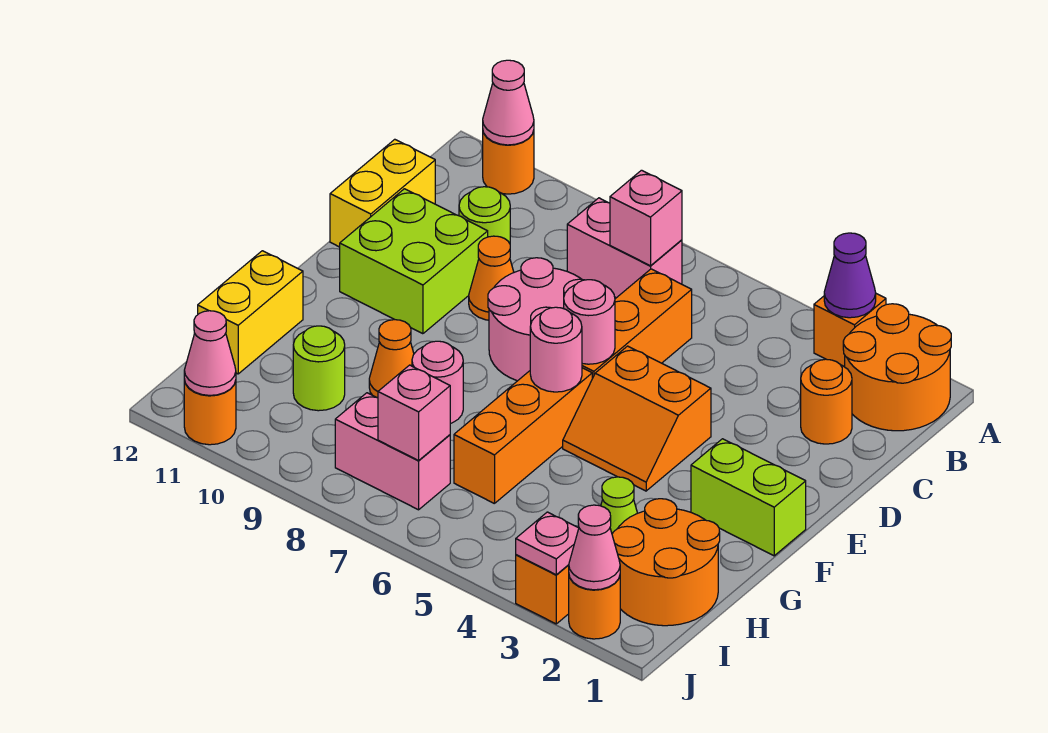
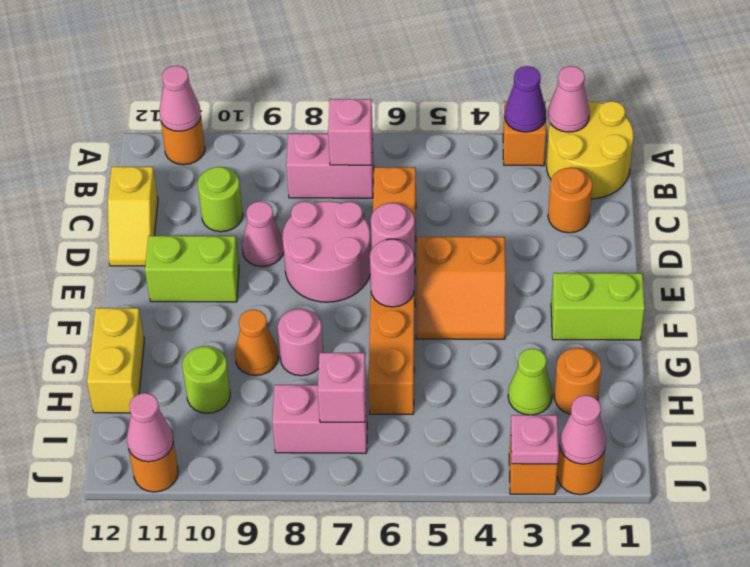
orange 2x2 round brick [843,304,951,431] -> yellow 2x2 round brick [546,101,634,199]
none -> pink 1x1 cone [548,66,590,132]
yellow 1x2 brick [330,139,435,247] -> yellow 1x2 slope [108,167,158,266]
orange 1x1 cone [469,236,514,320] -> pink 1x1 cone [242,201,284,267]
lime 2x2 brick [340,189,488,334] -> lime 1x2 brick [145,236,239,302]
orange 2x2 round brick [612,499,720,626] -> orange 1x1 round brick [554,348,601,414]

